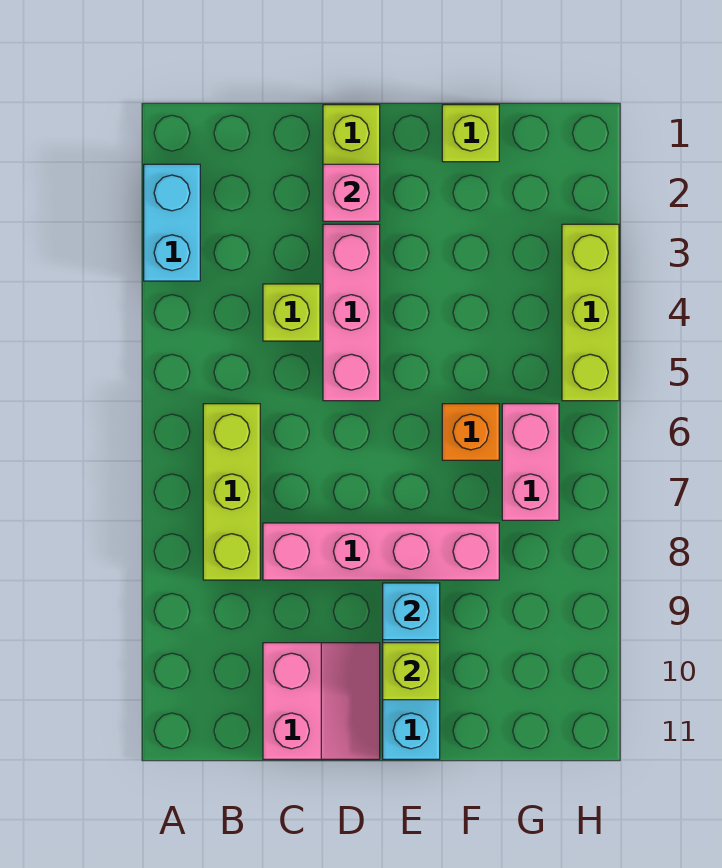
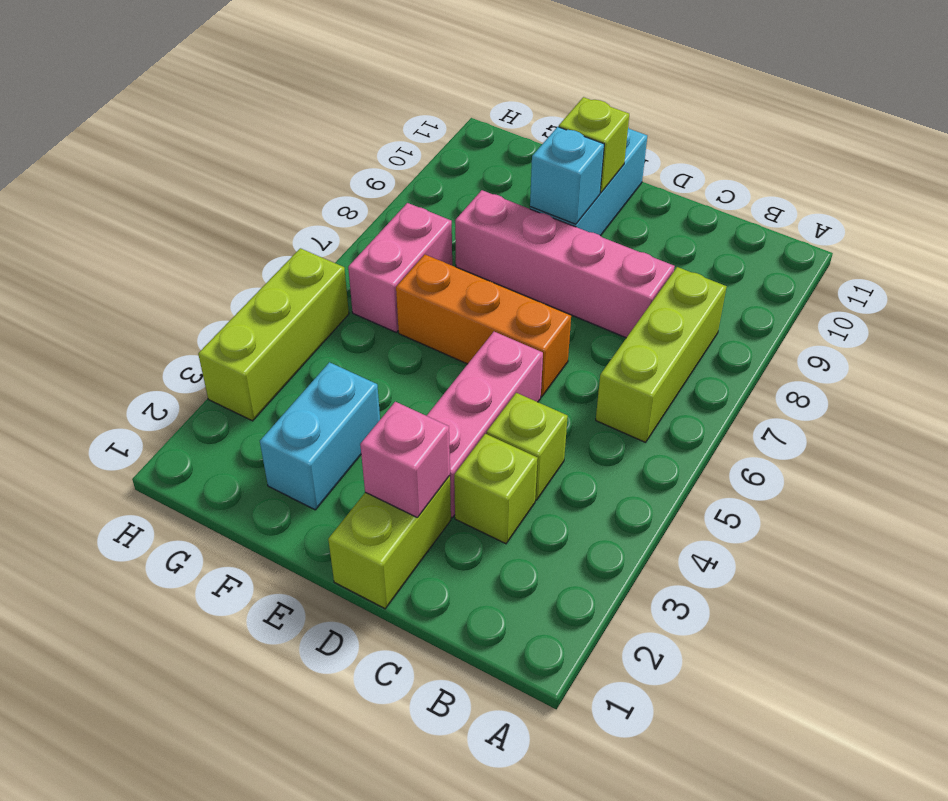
cyan 1x2 brick [144,164,200,281] -> cyan 1x2 brick moved to [260,362,380,510]
pink 2x2 slope [263,643,380,759] -> none
lime 1x1 brick [442,105,499,162] -> lime 1x1 brick moved to [454,434,538,544]
orange 1x1 brick [442,404,499,460] -> orange 1x3 brick [396,255,571,397]

